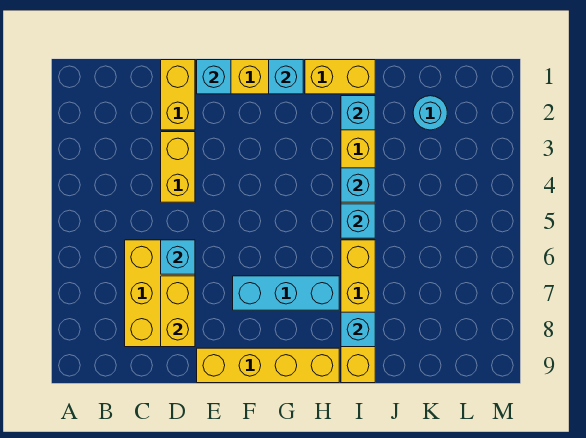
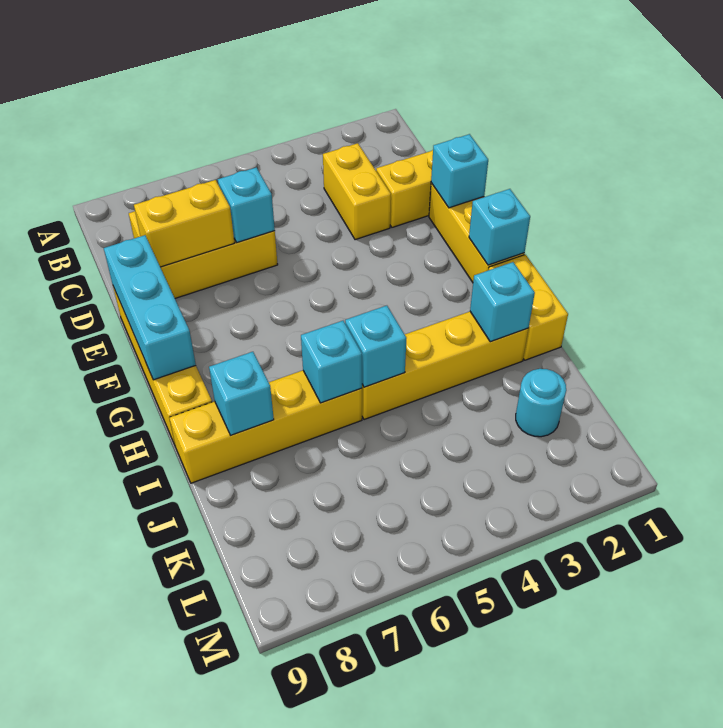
yellow 1x2 brick [161,132,195,202] -> yellow 1x2 brick turned to [323,143,391,240]
cyan 1x3 brick [233,276,339,310] -> cyan 1x3 brick moved to [104,235,196,380]
cyan 1x1 brick [341,168,375,202] -> cyan 1x1 brick moved to [301,321,362,403]

